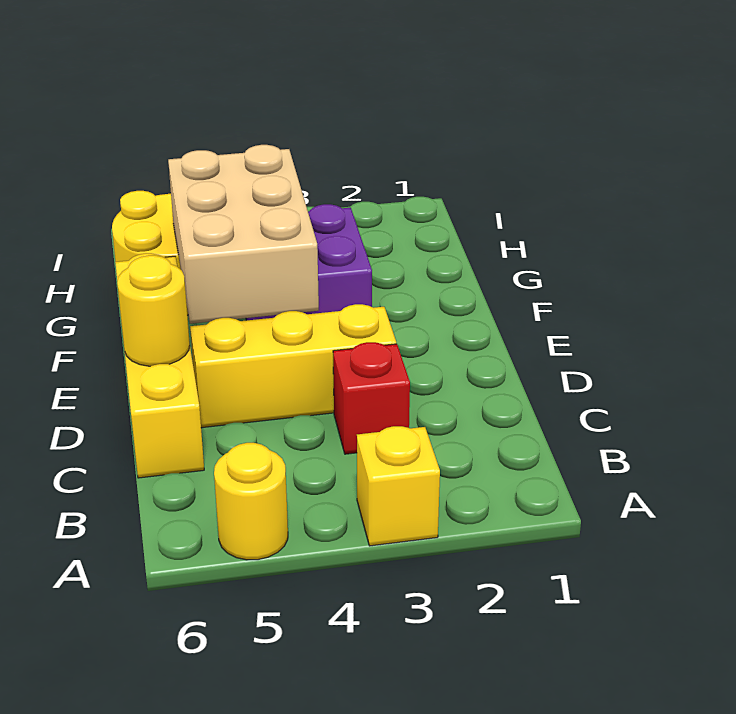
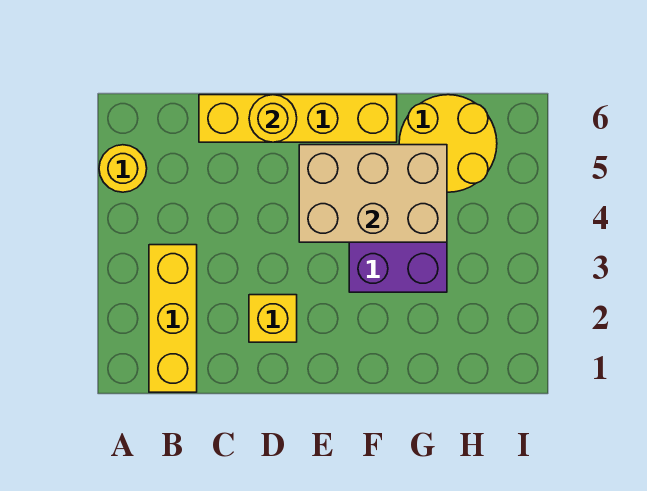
yellow 1x1 brick [357,426,440,546] -> yellow 1x1 brick moved to [249,295,297,342]
red 1x1 brick [333,342,410,454] -> none
yellow 1x3 brick [190,304,396,428] -> yellow 1x3 brick moved to [149,245,197,392]

